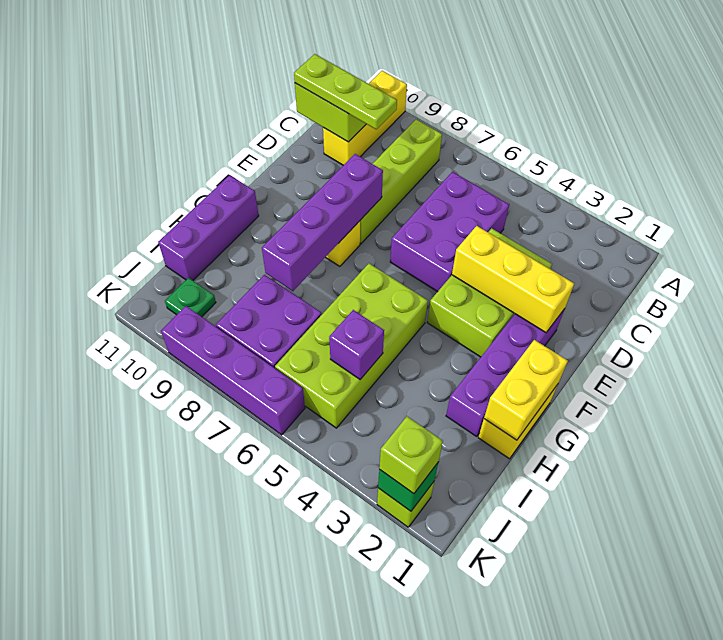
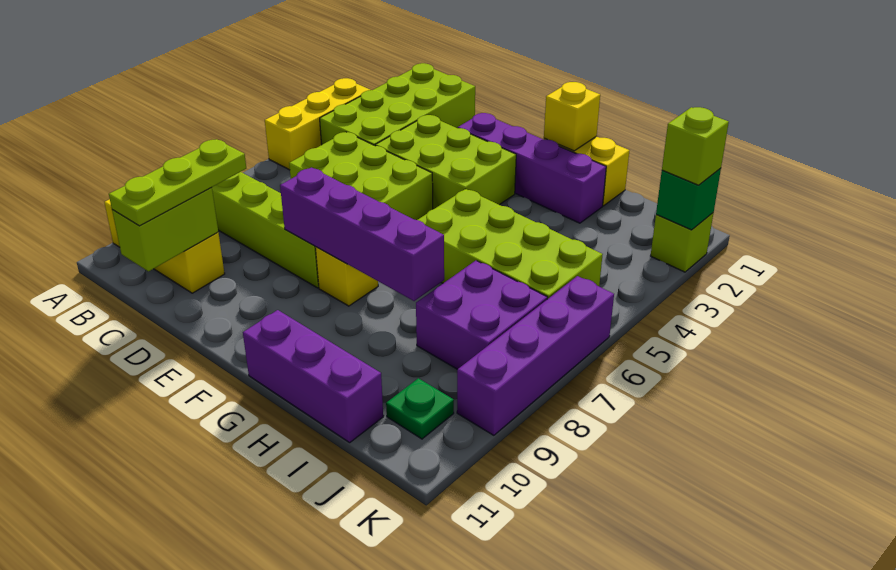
none -> lime 2x4 brick [320,63,475,146]
purple 2x3 brick [390,172,509,292] -> lime 2x3 brick [289,132,433,220]
yellow 1x3 brick [452,226,574,332] -> yellow 1x3 brick moved to [265,78,370,170]
yellow 1x2 brick [484,340,568,440] -> yellow 1x1 brick [544,82,600,151]
purple 1x1 brick [329,310,384,379] -> none

